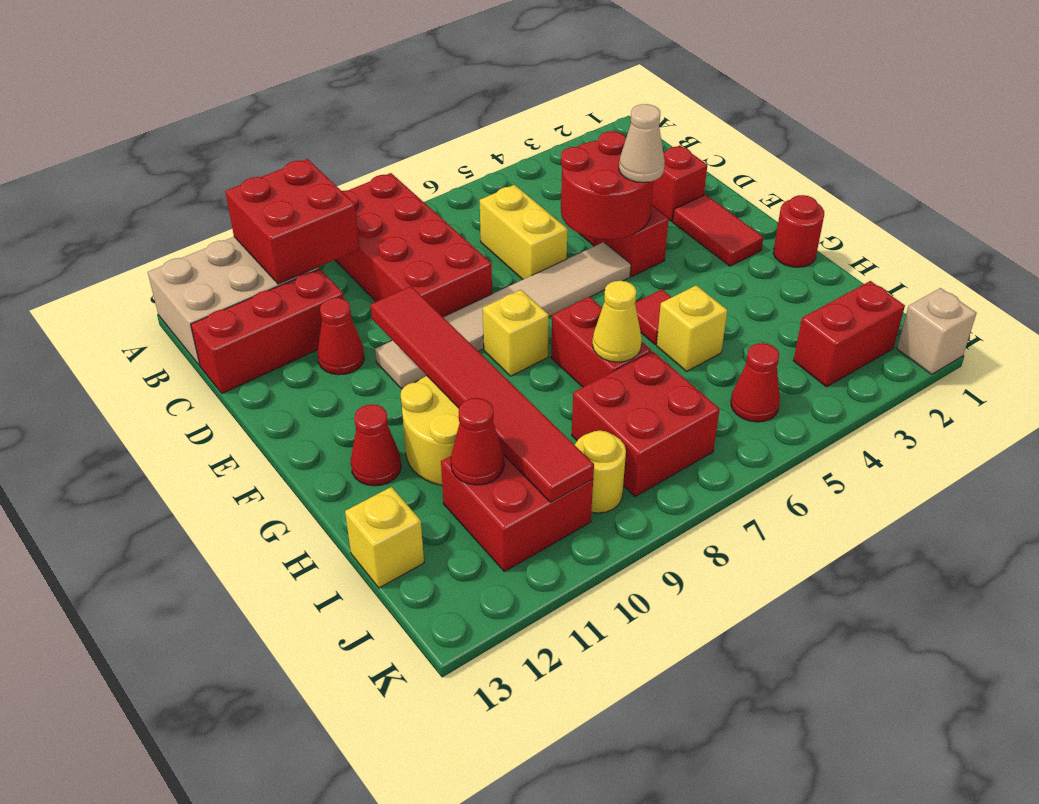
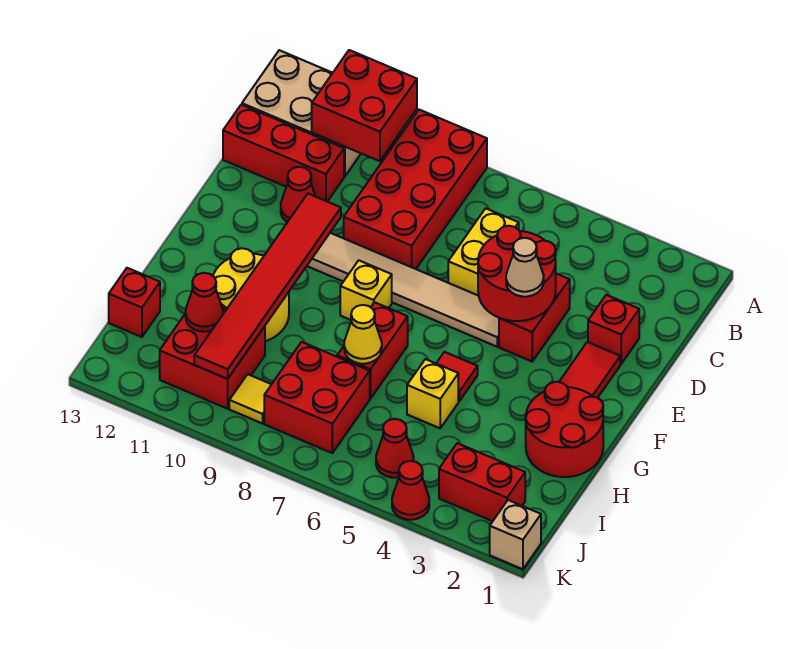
red 1x1 round brick [773,195,824,267] -> red 2x2 round brick [526,382,603,477]
red 1x1 cone [351,404,401,486] -> red 1x1 cone moved to [392,461,429,520]
yellow 1x1 brick [345,487,424,588] -> red 1x1 brick [109,268,160,337]
yellow 1x1 round brick [575,431,626,513] -> yellow 1x1 tile [229,374,272,424]

